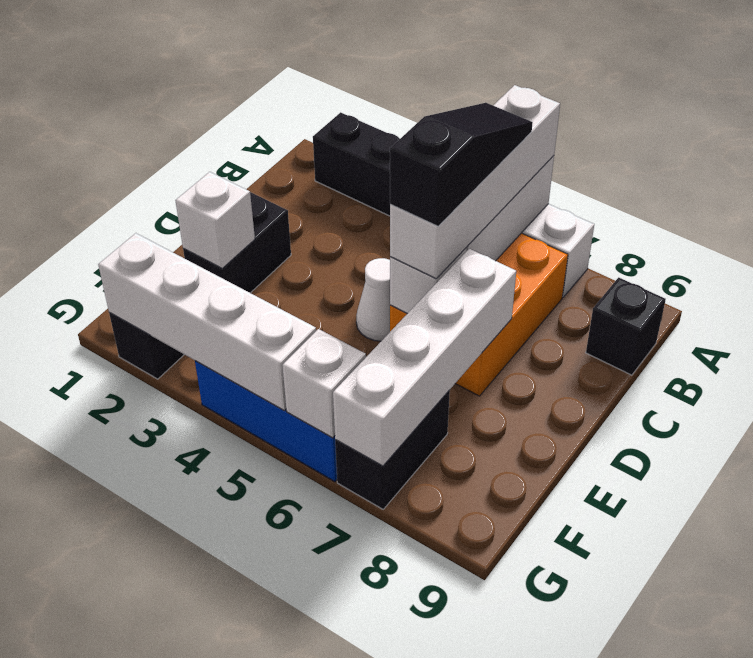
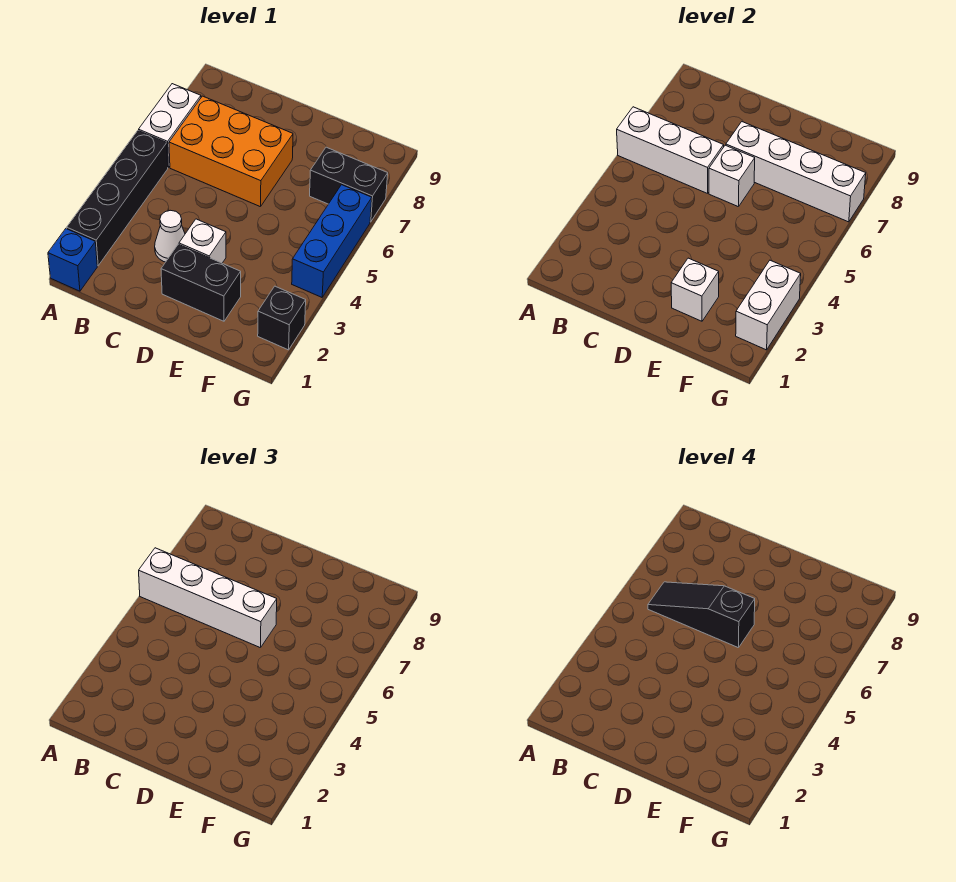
none -> blue 1x1 brick [48,229,97,291]
black 1x1 brick [586,277,666,375] -> none
white 1x1 cone [356,258,390,341] -> white 1x1 cone moved to [155,210,185,262]
white 1x4 brick [98,233,316,410] -> white 1x2 brick [736,260,801,350]
white 1x1 brick [282,329,366,438] -> white 1x1 brick moved to [179,219,226,263]

